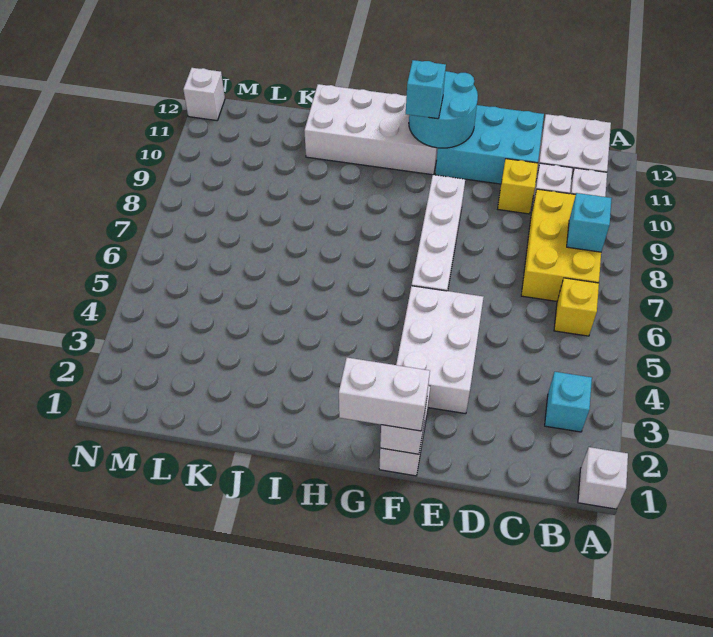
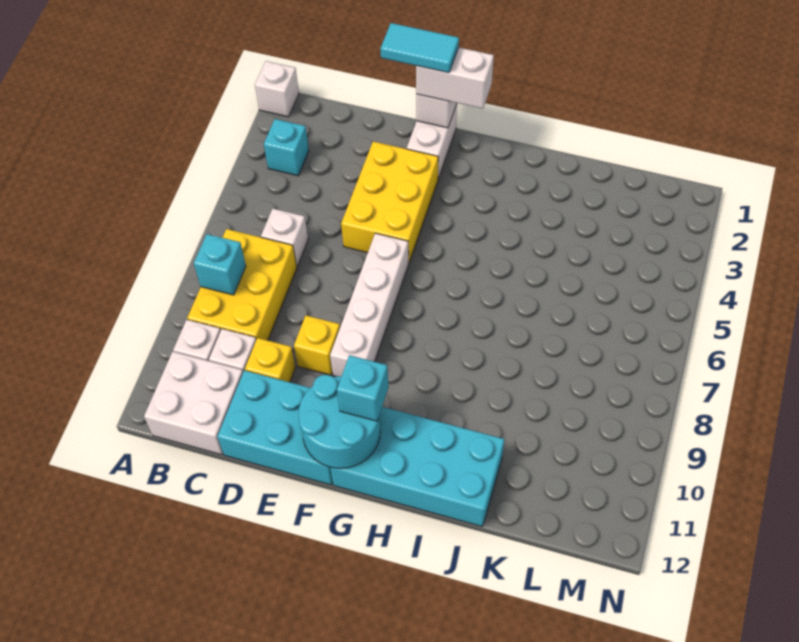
yellow 1x1 brick [554,278,599,336] -> yellow 1x1 brick moved to [294,315,340,375]
none -> cyan 1x2 tile [380,23,459,73]
white 2x3 brick [396,286,484,414] -> yellow 2x3 brick [341,141,438,262]
white 2x4 brick [304,84,438,175] -> cyan 2x4 brick [330,407,504,526]
white 1x1 brick [183,68,225,120] -> white 1x1 brick moved to [261,209,308,266]

